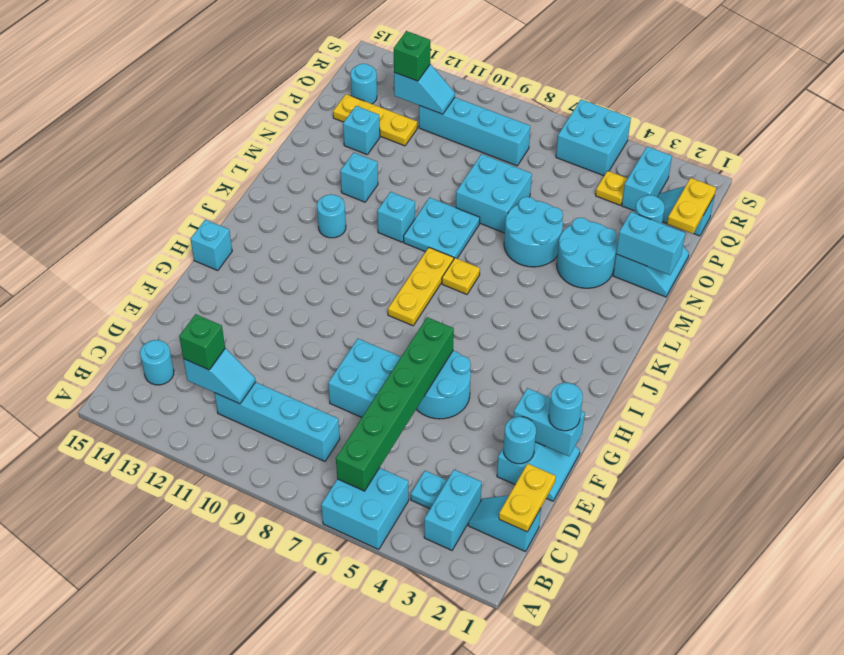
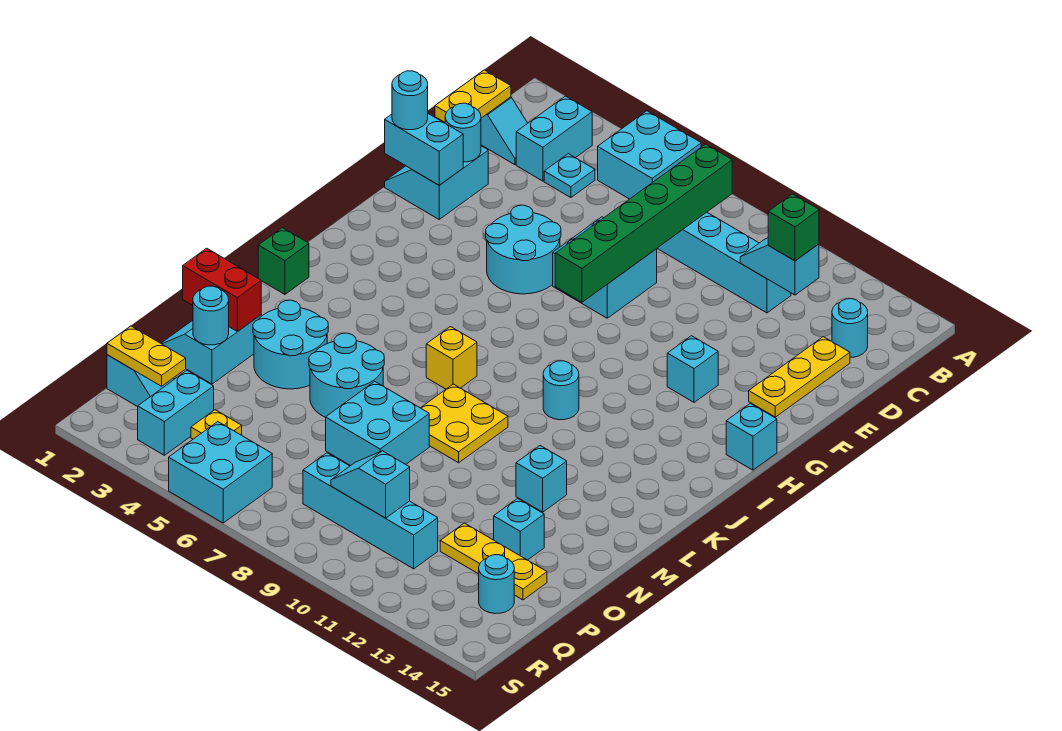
green 1x6 brick [336,317,454,491] -> green 1x6 brick moved to [555,144,732,302]
yellow 1x3 plate [388,248,454,326] -> yellow 1x3 plate moved to [749,337,850,417]
yellow 1x1 plate [442,258,480,294] -> yellow 1x1 brick [426,327,477,389]
cyan 1x1 round brick [317,194,346,238] -> cyan 1x1 round brick moved to [543,361,579,420]
cyan 2x2 plate [403,198,480,258] -> yellow 2x2 plate [421,384,508,463]
cyan 1x1 brick [377,192,415,242] -> cyan 1x1 brick moved to [667,336,718,402]
cyan 1x2 brick [616,212,685,275] -> red 1x2 brick [183,248,261,332]
yellow 1x2 plate [667,178,716,234] -> yellow 1x2 plate turned to [107,326,186,386]
cyan 1x2 slope [394,64,455,114] -> cyan 1x2 slope moved to [331,451,410,518]
green 1x1 brick [394,31,430,81] -> green 1x1 brick moved to [258,228,309,294]

